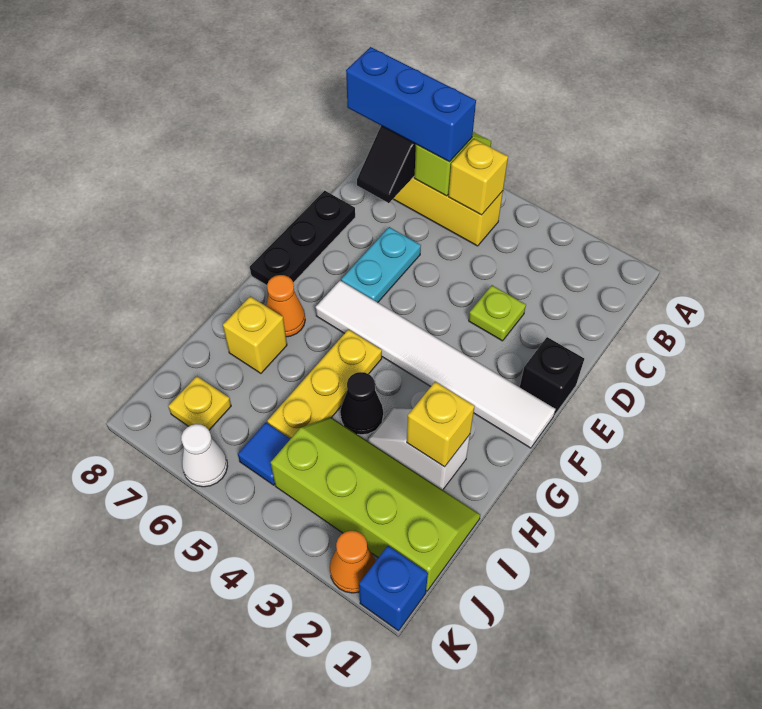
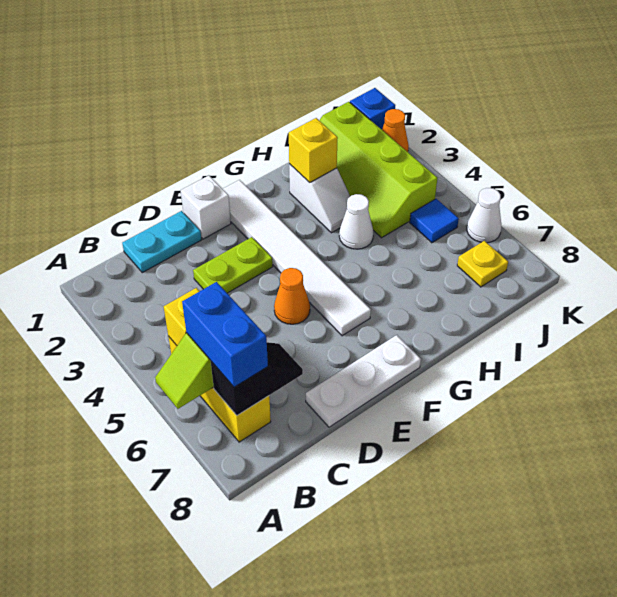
blue 1x3 brick [346,47,476,162] -> blue 1x2 brick [182,282,268,387]
lime 1x1 plate [469,285,526,341] -> lime 1x2 plate [193,237,273,293]
cyan 1x2 plate [341,227,421,303] -> cyan 1x2 plate moved to [122,211,202,273]
black 1x3 plate [250,191,355,285] -> white 1x3 plate [306,335,421,427]
black 1x1 brick [520,337,584,415] -> white 1x1 brick [181,175,231,239]
yellow 1x3 plate [267,329,382,439] -> none
orange 1x1 cone [266,275,305,337] -> orange 1x1 cone moved to [274,268,310,324]
black 1x1 cone [340,372,383,435] -> white 1x1 cone [339,194,373,249]
yellow 1x1 brick [223,297,287,373] -> none

